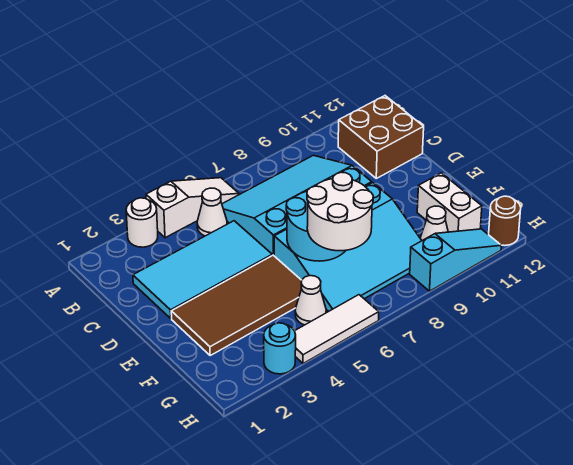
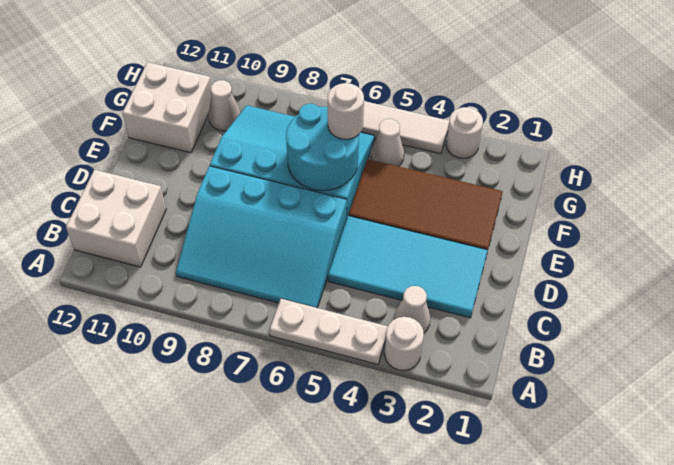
white 1x3 slope [146,178,239,238] -> white 1x3 plate [270,299,388,364]
white 1x1 cone [197,188,227,236] -> white 1x1 cone moved to [394,286,430,333]
brown 2x2 brick [338,96,424,178] -> white 2x2 brick [66,170,166,267]
white 2x2 round brick [307,172,373,251] -> white 1x1 round brick [328,83,364,139]
white 1x2 brick [417,173,482,232] -> white 2x2 brick [122,62,212,153]
cyan 1x1 round brick [264,323,296,374] -> white 1x1 round brick [446,107,483,158]
cyan 1x3 slope [410,229,501,291] -> none
brown 1x1 round brick [489,196,521,246] -> none

